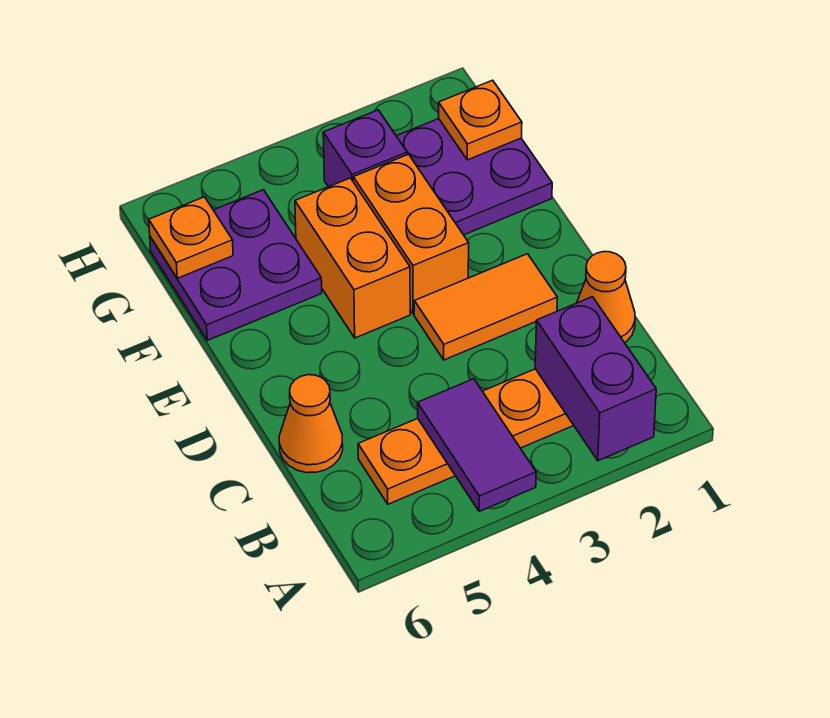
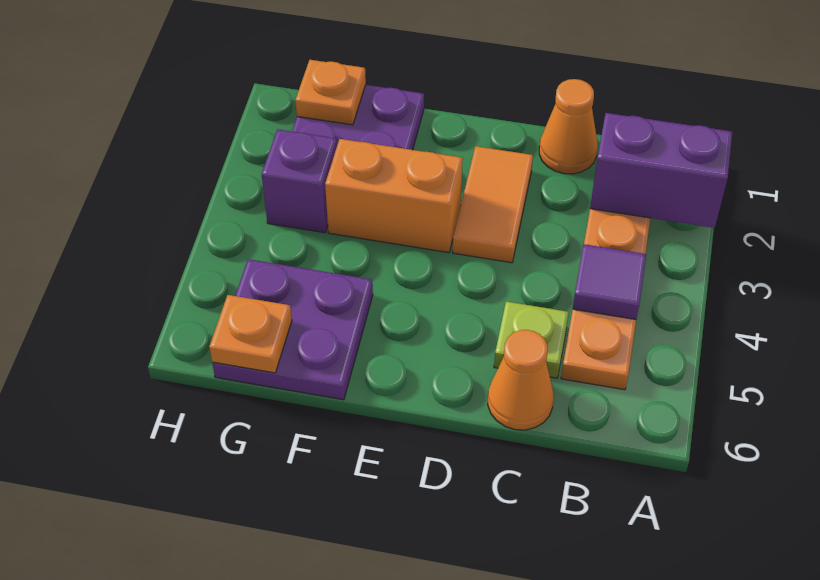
purple 1x2 tile [418,379,536,511] -> purple 1x1 tile [573,244,646,320]
none -> lime 1x1 plate [494,301,569,378]
orange 1x2 brick [295,178,410,338] -> none

